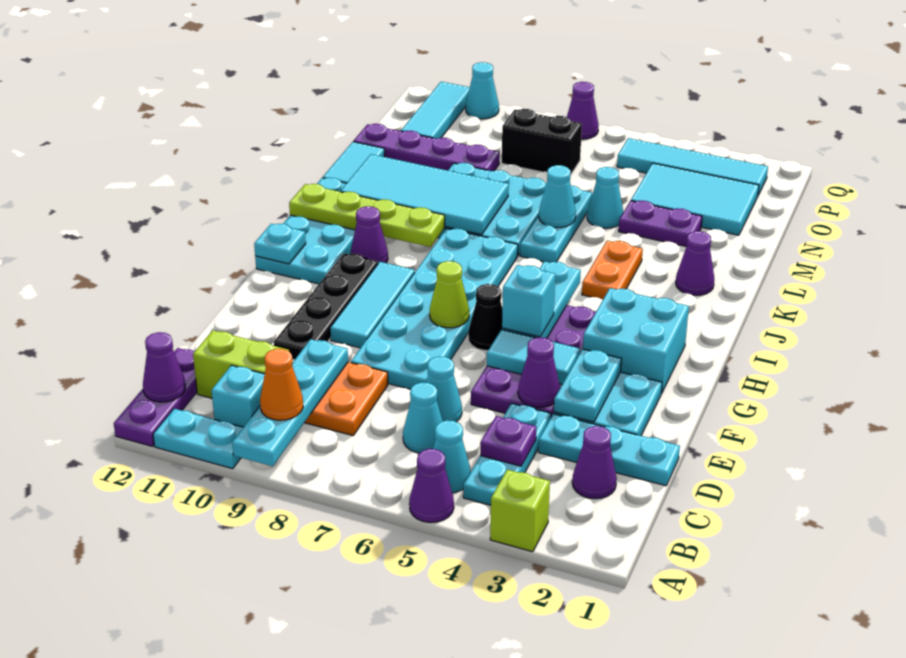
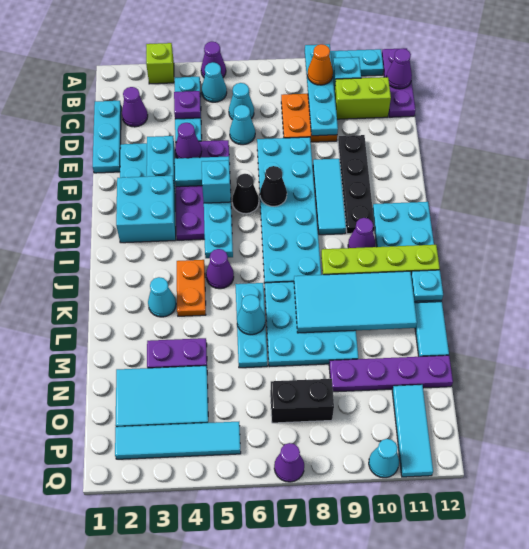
cyan 1x3 plate [538,414,680,486] -> cyan 1x3 plate turned to [93,101,121,173]
lime 1x1 cone [430,261,469,328] -> black 1x1 cone [260,166,287,206]
cyan 1x1 plate [254,224,306,264] -> cyan 1x1 plate moved to [411,270,443,301]
purple 1x1 cone [676,231,714,295] -> purple 1x1 cone moved to [206,249,234,289]
cyan 1x1 cone [587,167,623,228] -> cyan 1x1 cone moved to [148,277,176,317]

